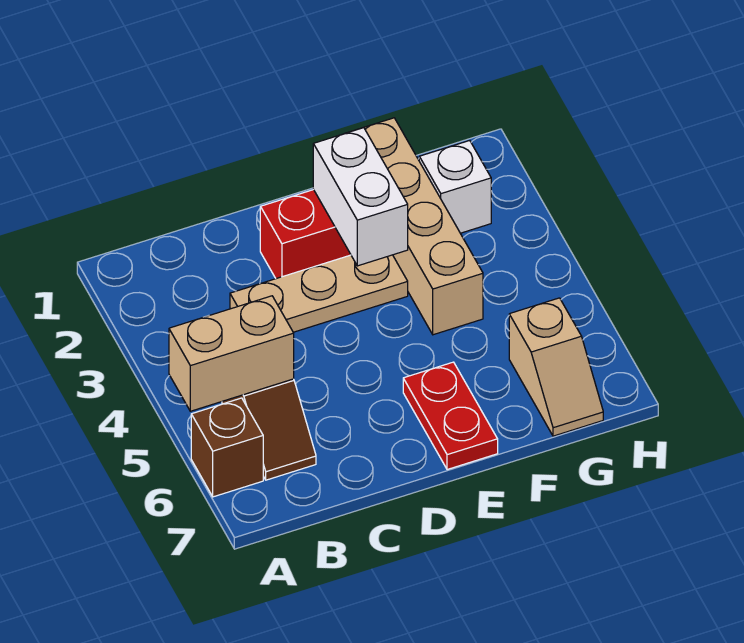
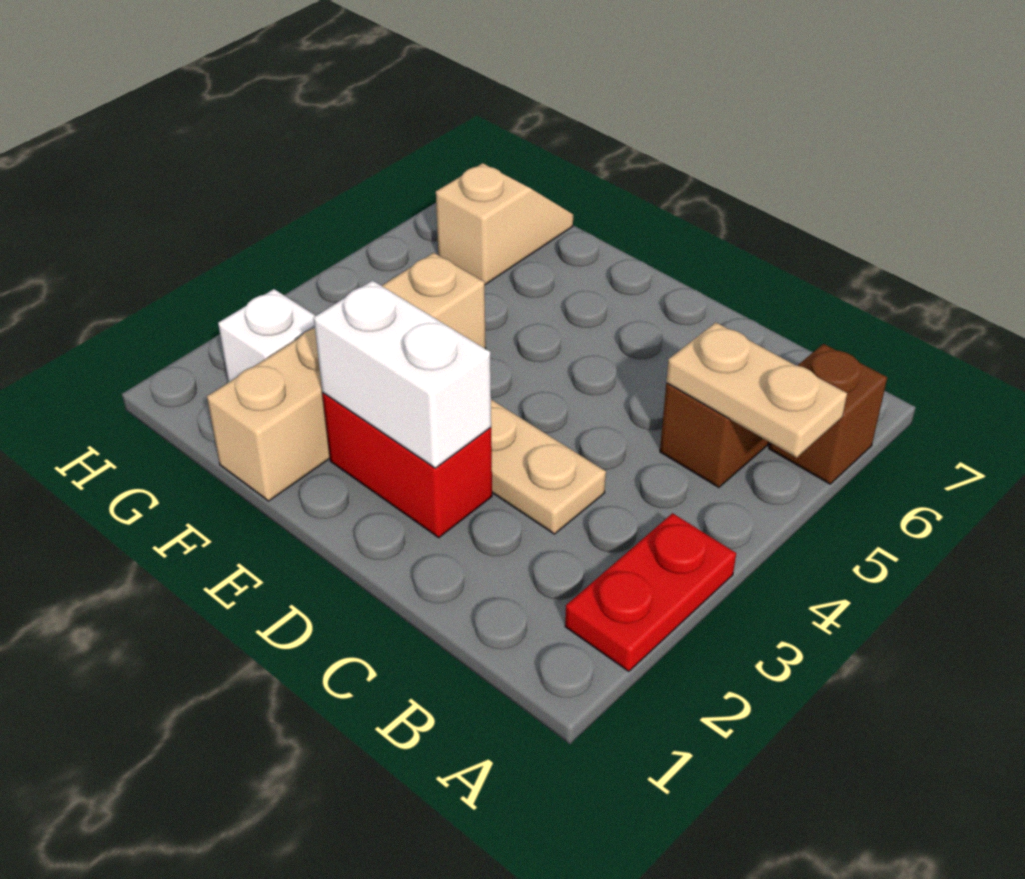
tan 1x2 brick [169,296,294,411] -> tan 1x2 plate [666,323,847,458]
white 1x2 brick [313,128,408,266] -> white 1x2 brick turned to [314,281,491,468]
red 1x2 plate [403,362,498,470] -> red 1x2 plate moved to [565,513,736,671]

